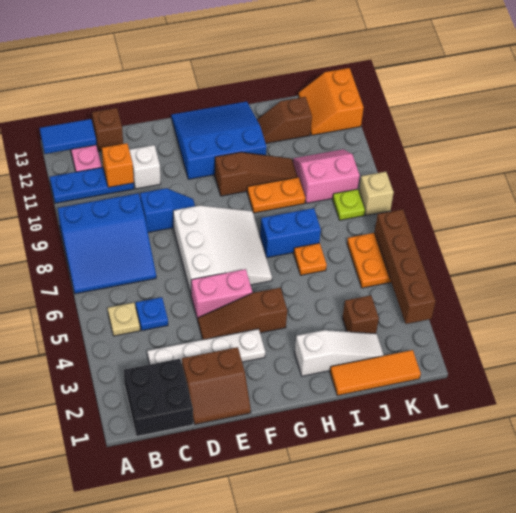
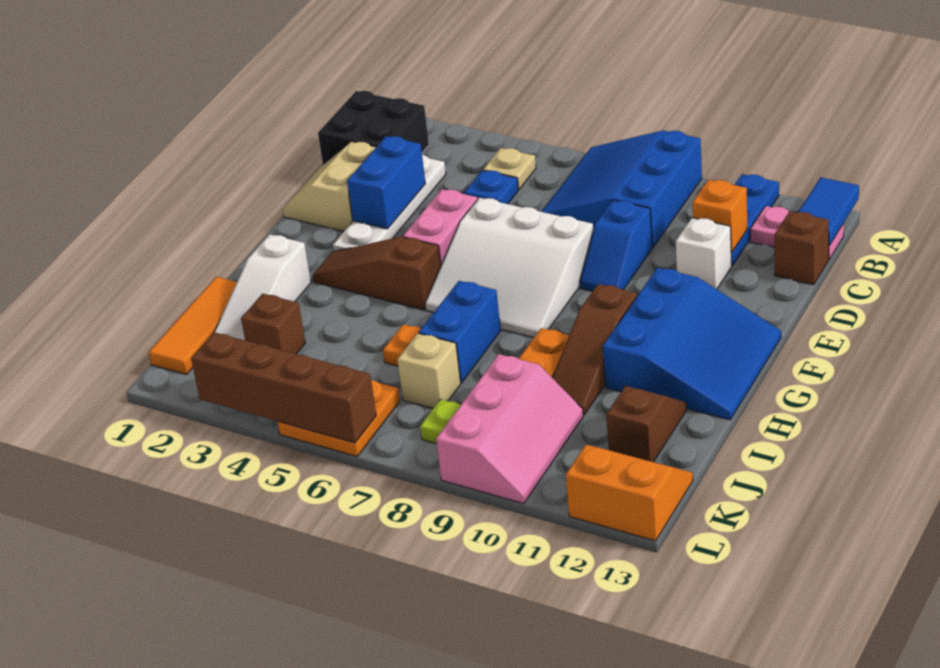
brown 2x2 slope [182,347,251,425] -> tan 2x2 slope [283,142,376,231]
none -> blue 1x2 brick [347,136,425,229]
brown 1x3 slope [198,288,287,340] -> brown 1x3 slope turned to [313,237,441,310]
pink 2x2 slope [293,149,360,203] -> pink 2x3 slope [436,354,583,504]
tan 1x1 brick [359,172,394,215] -> tan 1x1 brick moved to [397,333,461,408]

